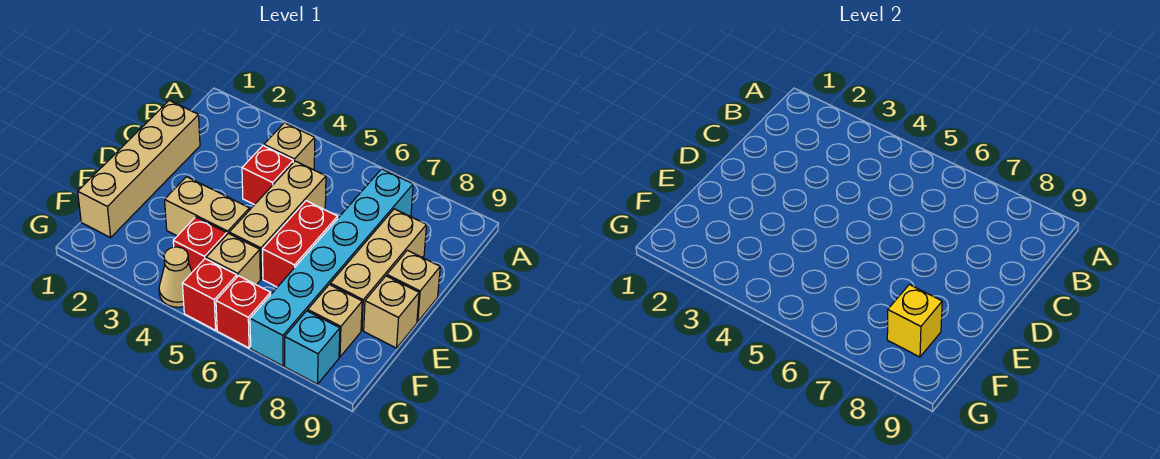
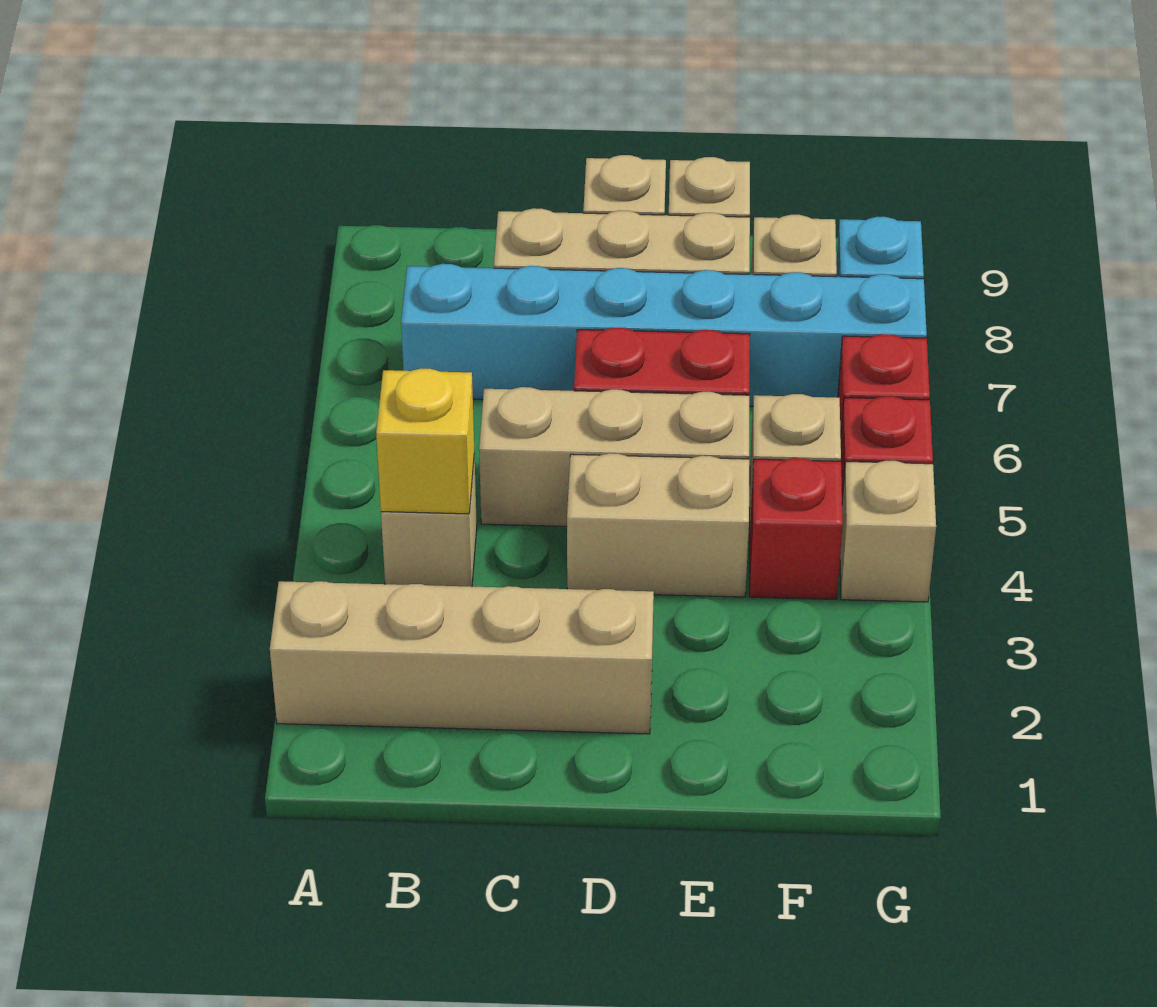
tan 1x4 brick [78,100,200,238] -> tan 1x4 brick moved to [270,581,654,734]
red 1x1 brick [242,146,293,205] -> none
tan 1x2 brick [165,177,249,236] -> tan 1x2 brick turned to [567,453,749,597]
yellow 1x1 brick [887,285,942,357] -> yellow 1x1 brick moved to [376,368,474,514]
tan 1x1 cone [159,247,192,307] -> tan 1x1 brick [840,461,936,602]

